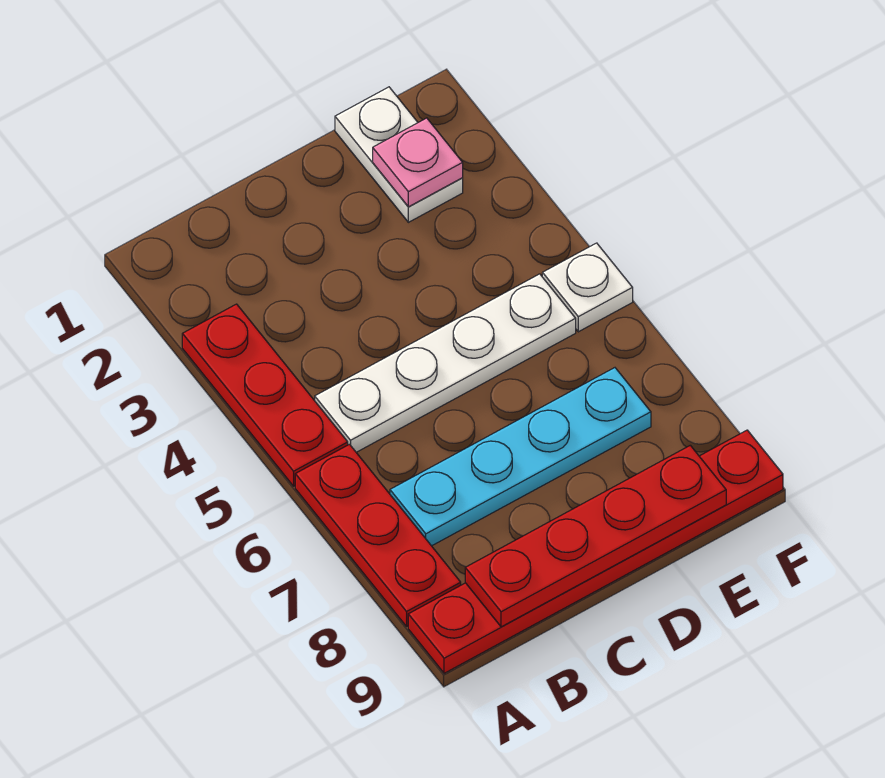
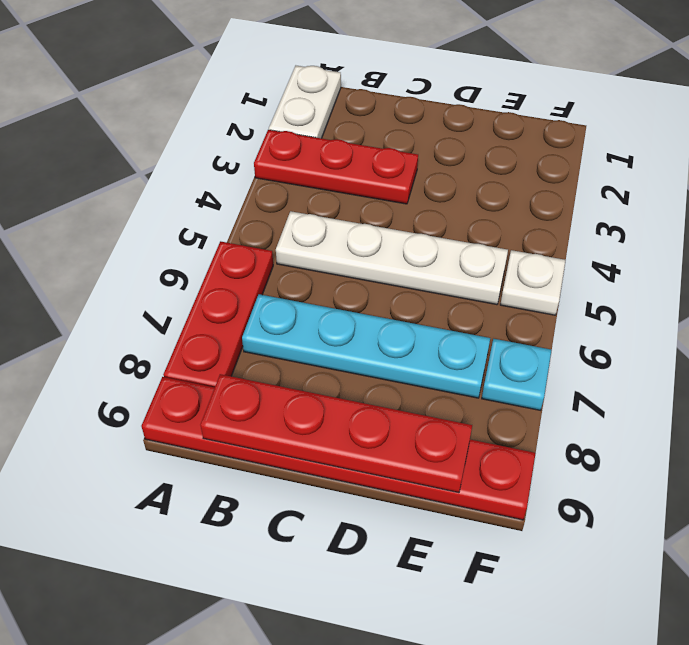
red 1x3 plate [182,304,348,486] -> red 1x3 plate turned to [254,130,418,204]
white 1x2 plate [335,87,463,222] -> white 1x2 plate moved to [269,66,341,138]
pink 1x1 plate [373,118,463,207] -> none
none -> cyan 1x1 plate [482,339,551,410]

